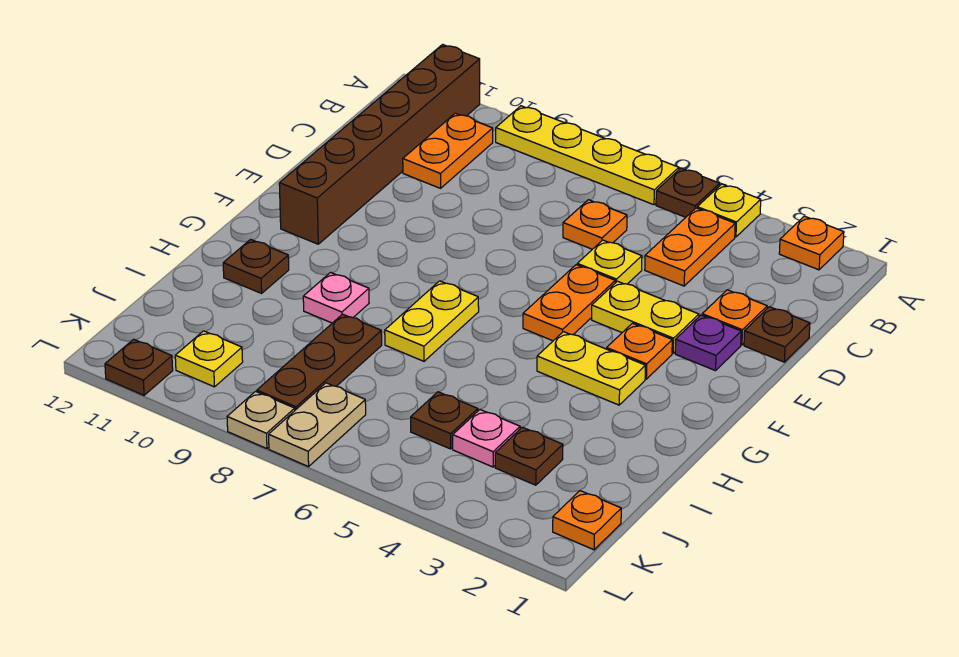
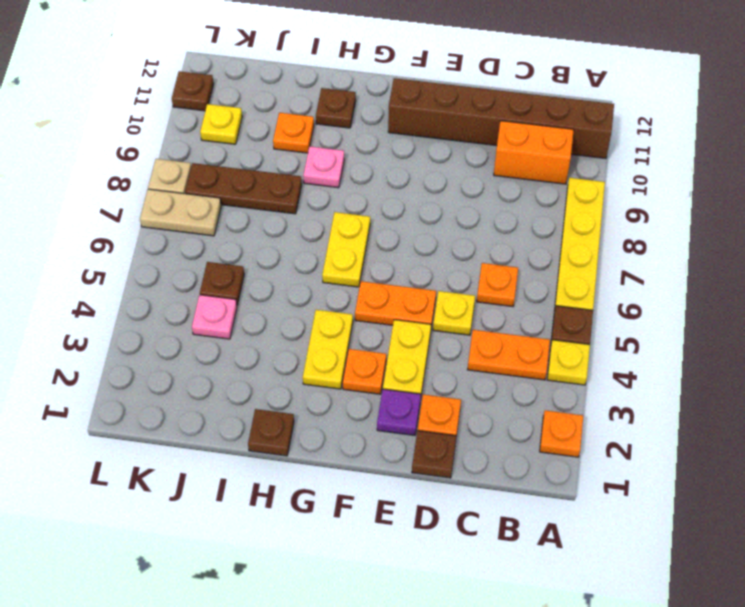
orange 1x2 plate [403,113,493,188] -> orange 1x2 brick [494,121,574,184]
yellow 1x2 plate [385,281,479,361] -> yellow 1x2 plate turned to [322,212,370,287]
brown 1x1 plate [495,427,563,485] -> brown 1x1 plate moved to [248,409,294,456]
orange 1x1 plate [553,491,621,550] -> orange 1x1 plate moved to [273,113,314,153]

